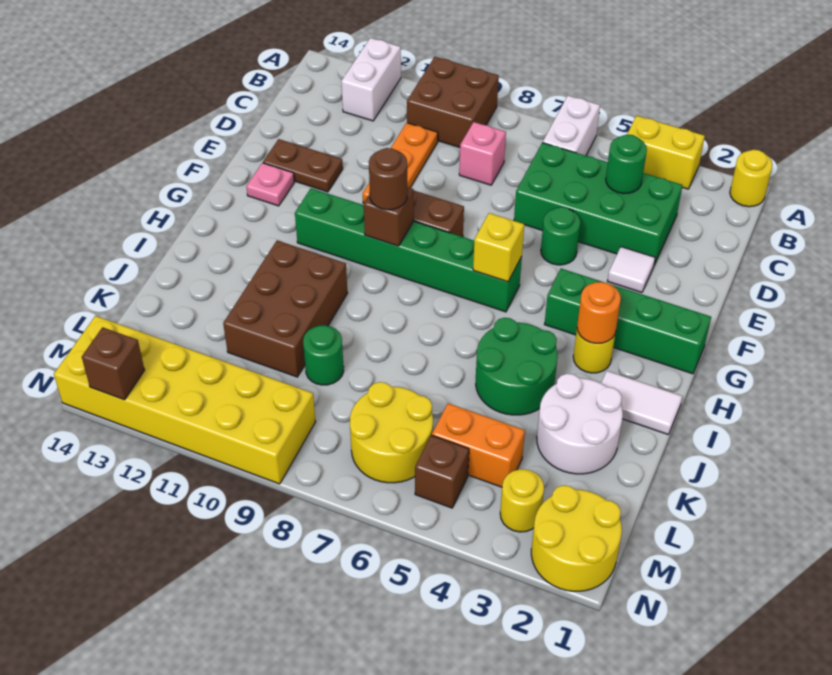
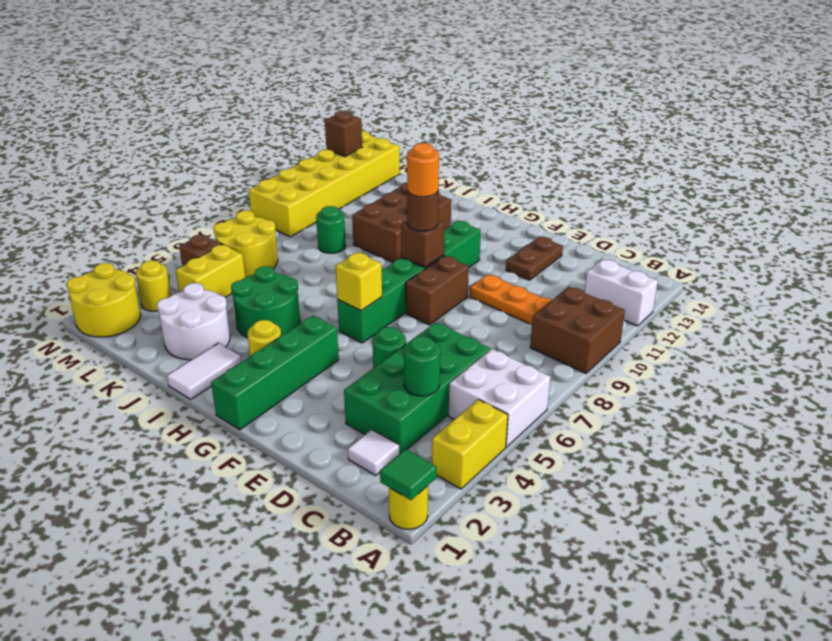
none -> green 1x1 tile [380,449,436,500]
white 1x2 brick [543,96,600,156] -> white 2x2 brick [449,349,550,447]
pink 1x1 brick [459,122,506,185] -> none
white 1x1 tile [608,247,655,292] -> white 1x1 tile moved to [348,430,399,475]
pink 1x1 plate [246,163,294,206] -> none
orange 1x1 round brick [577,282,621,343] -> orange 1x1 round brick moved to [407,143,439,197]
brown 2x3 brick [223,241,347,377] -> brown 2x3 brick turned to [352,182,451,262]
orange 1x2 brick [432,403,525,487] -> yellow 1x2 brick [176,244,245,297]

